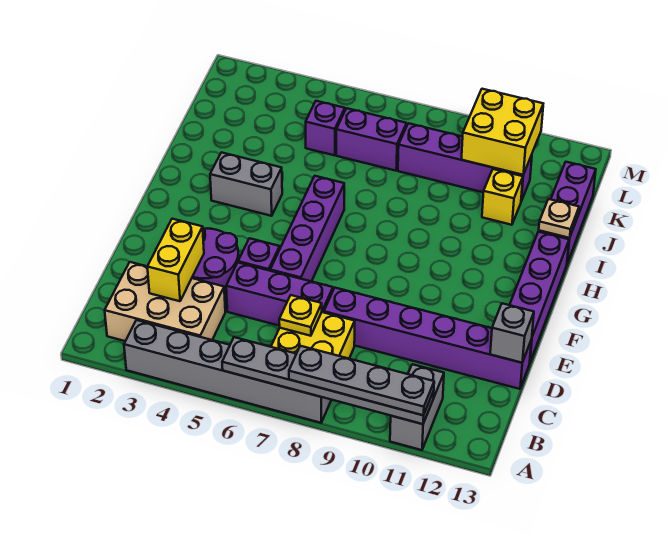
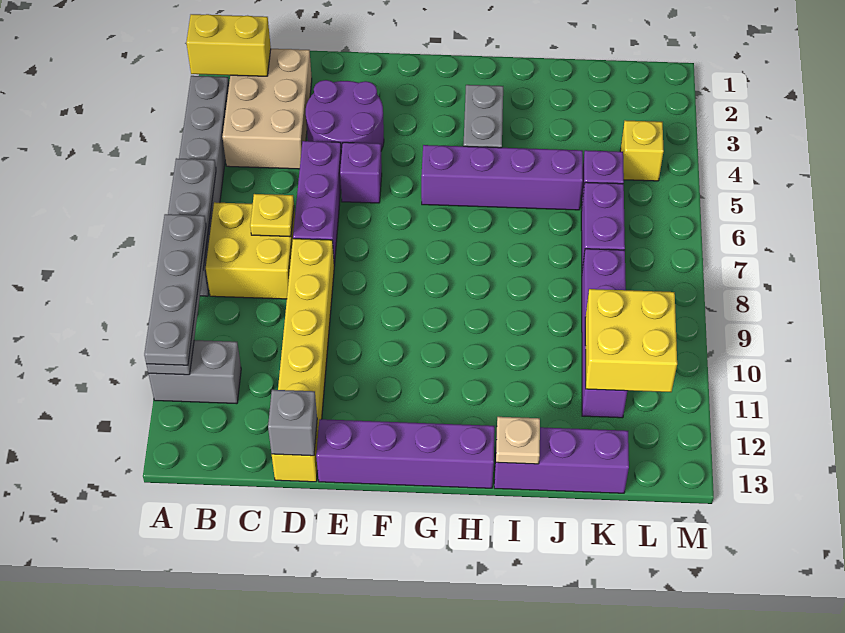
yellow 1x2 brick [147,219,204,301] -> yellow 1x2 brick moved to [186,14,271,76]
purple 1x6 brick [324,288,532,389] -> yellow 1x6 brick [272,239,334,482]
purple 1x4 brick [270,176,344,281] -> purple 1x4 brick moved to [421,145,583,210]
yellow 1x1 brick [482,169,523,225] -> yellow 1x1 brick moved to [620,121,664,181]

